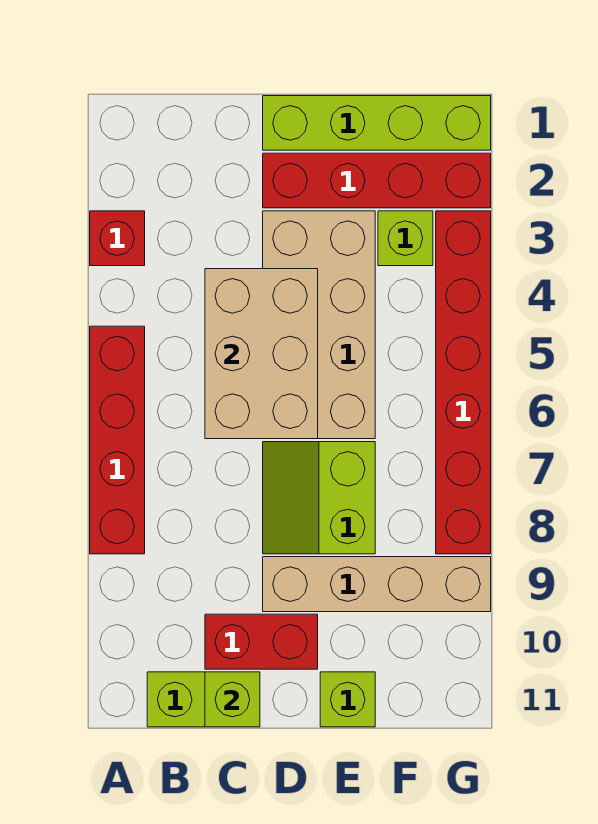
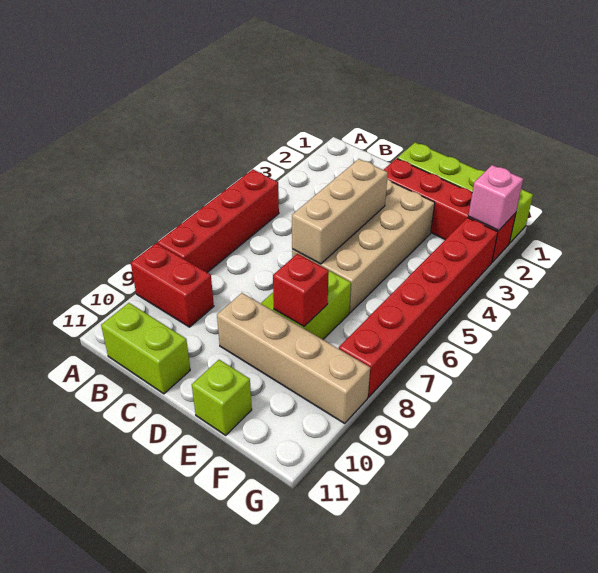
red 1x1 brick [90,211,145,266] -> red 1x1 brick moved to [273,254,329,326]
tan 2x3 brick [205,269,318,439] -> tan 1x3 brick [292,159,388,264]
red 1x2 brick [205,614,318,669] -> red 1x2 brick moved to [131,243,214,327]
lime 1x1 brick [205,672,260,727] -> none
lime 1x1 brick [378,211,433,266] -> none
none -> pink 1x1 brick [468,165,523,231]

